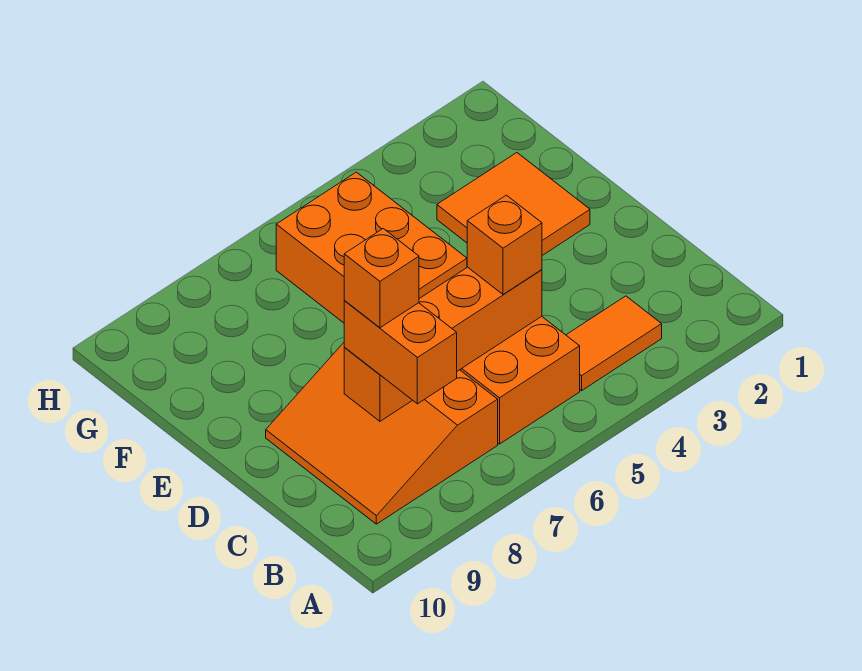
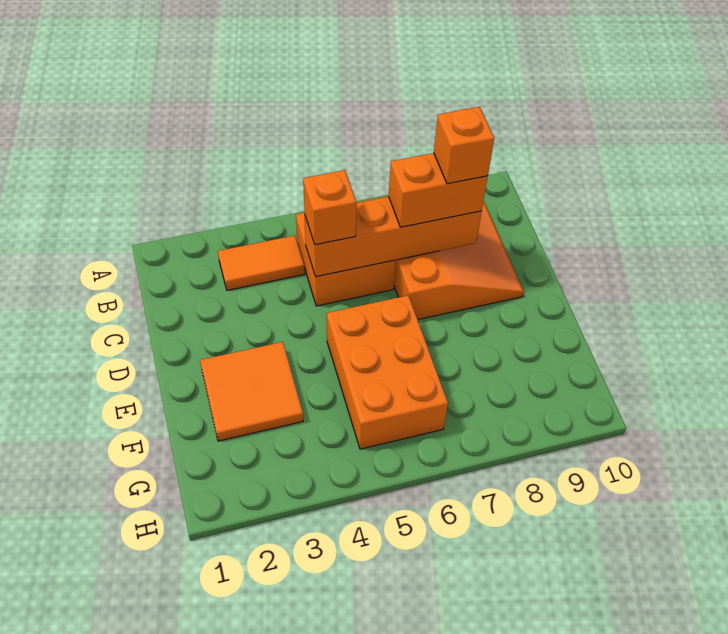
orange 1x2 brick [344,301,457,404] -> orange 1x2 brick turned to [389,153,488,227]

